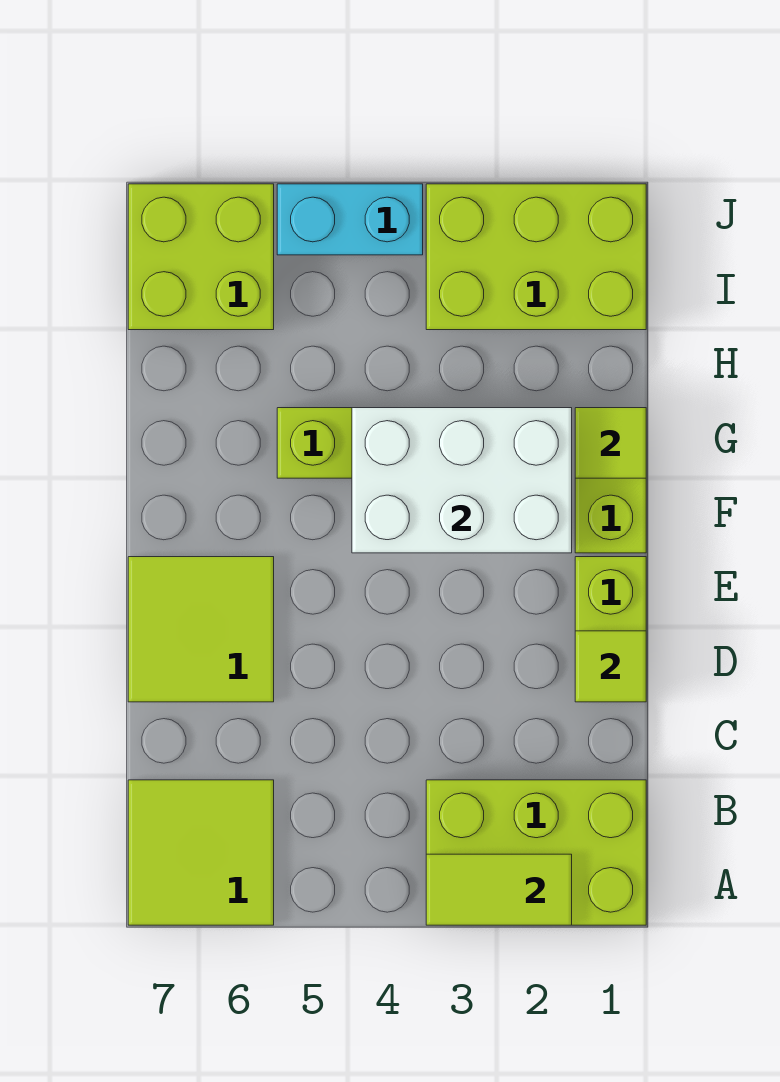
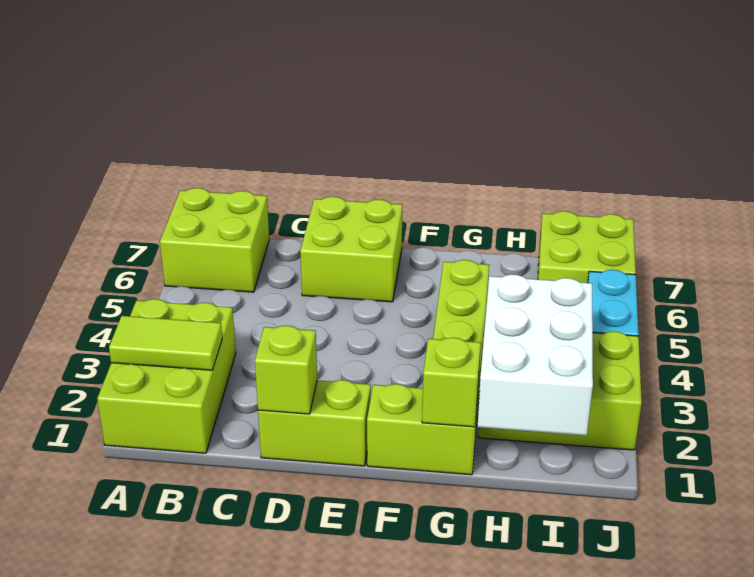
lime 1x2 tile [426,854,572,925] -> lime 1x2 tile turned to [109,316,222,370]
lime 2x2 tile [128,780,274,925] -> lime 2x2 brick [160,188,269,292]
lime 1x1 tile [575,631,646,702] -> lime 1x1 brick [255,326,317,414]
lime 2x2 tile [128,557,274,702] -> lime 2x2 brick [300,197,402,302]
white 2x3 brick [352,408,572,553] -> white 2x3 brick moved to [478,274,593,436]
lime 1x1 tile [575,408,646,478] -> lime 1x1 brick [422,338,481,427]
lime 2x3 brick [426,184,646,330] -> lime 2x3 brick turned to [478,331,642,450]

